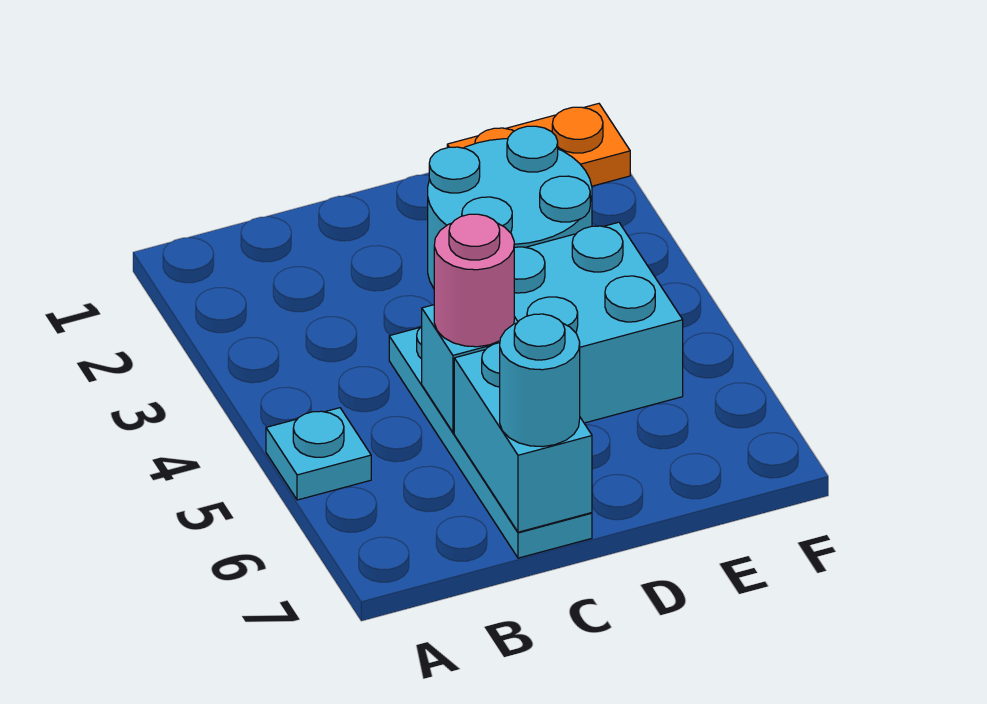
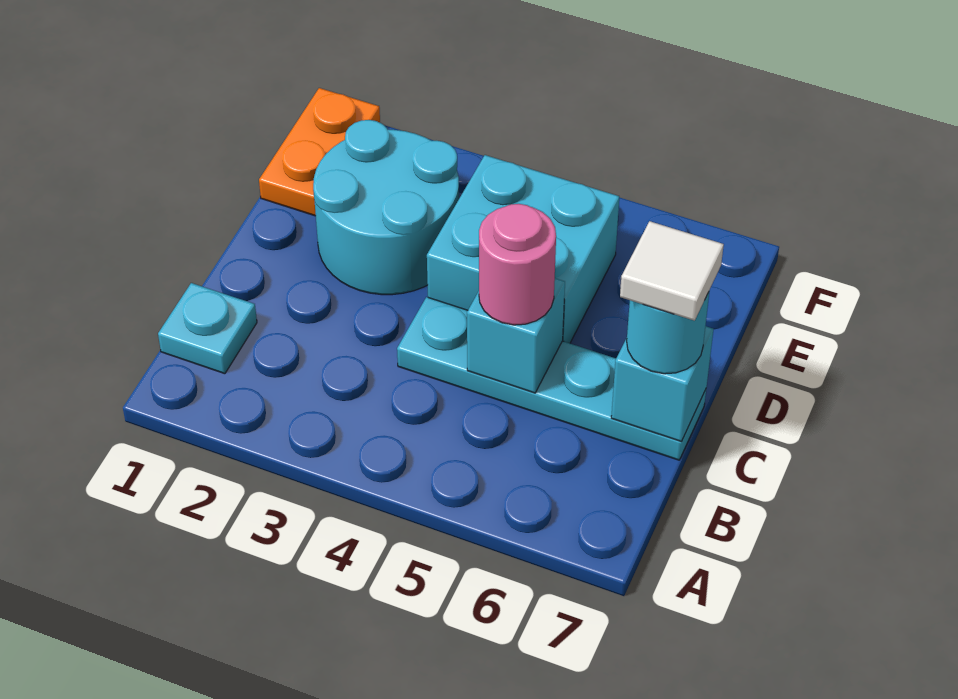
cyan 1x1 plate [266,408,371,500] -> cyan 1x1 plate moved to [158,283,257,374]
cyan 1x2 brick [454,343,592,532] -> cyan 1x1 brick [611,326,713,441]
none -> white 1x1 tile [620,221,724,321]

